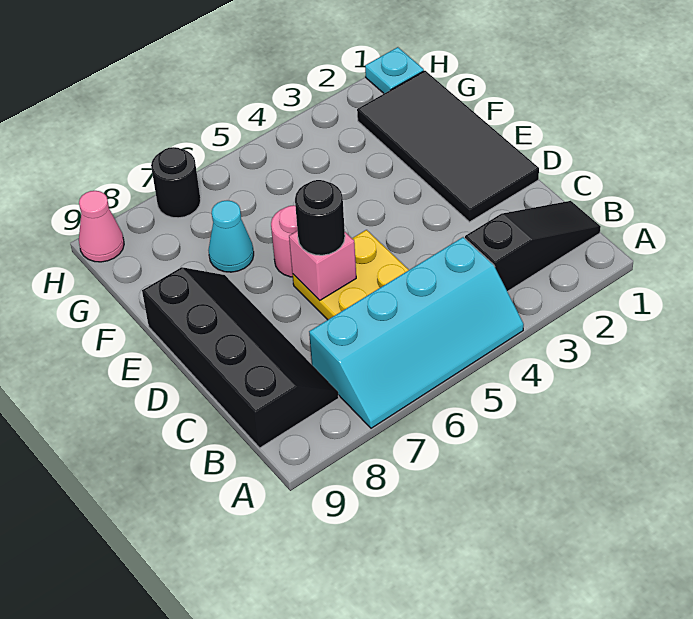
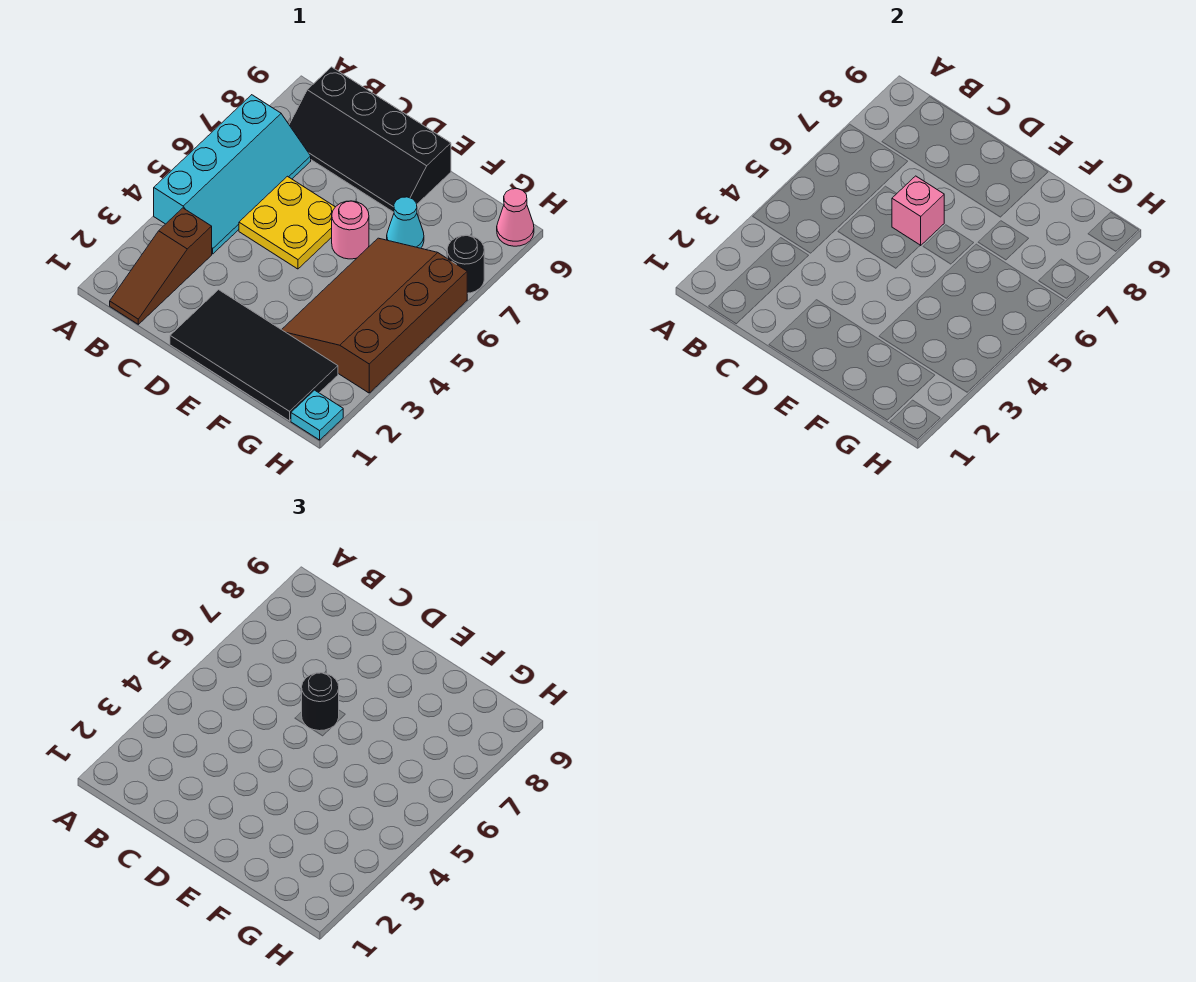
cyan 2x4 slope [309,237,524,428] -> cyan 2x4 slope turned to [154,95,311,254]
black 1x3 slope [465,201,601,292] -> brown 1x3 slope [110,208,212,324]
none -> brown 3x4 slope [282,238,467,393]

